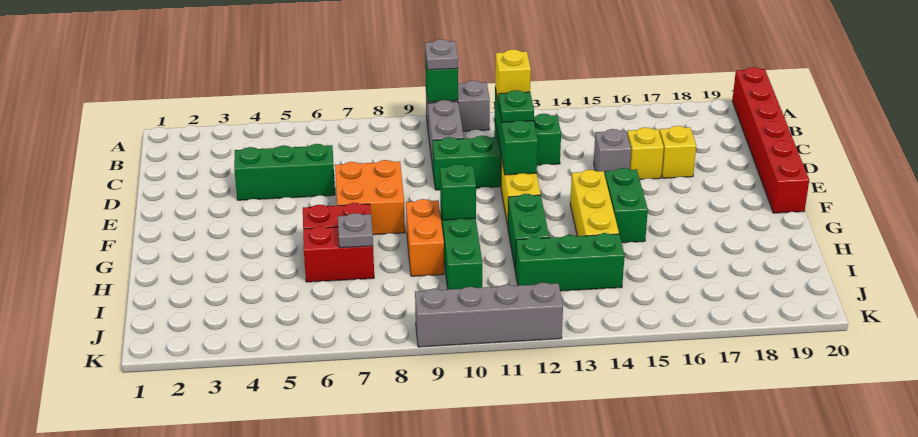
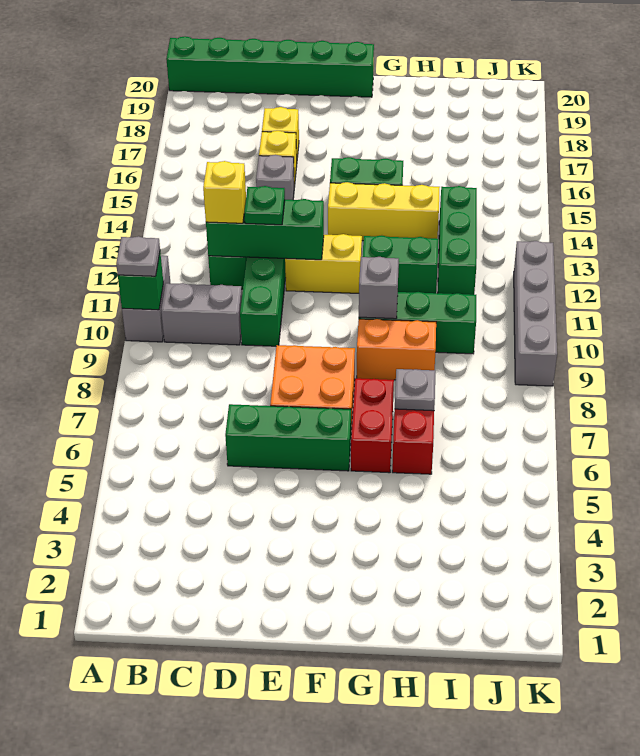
red 1x6 brick [732,67,809,213] -> green 1x6 brick [166,36,374,97]
green 1x3 brick [234,144,335,200] -> green 1x3 brick turned to [225,404,351,471]
green 1x1 brick [440,164,476,220] -> grey 1x1 brick [359,257,399,319]

